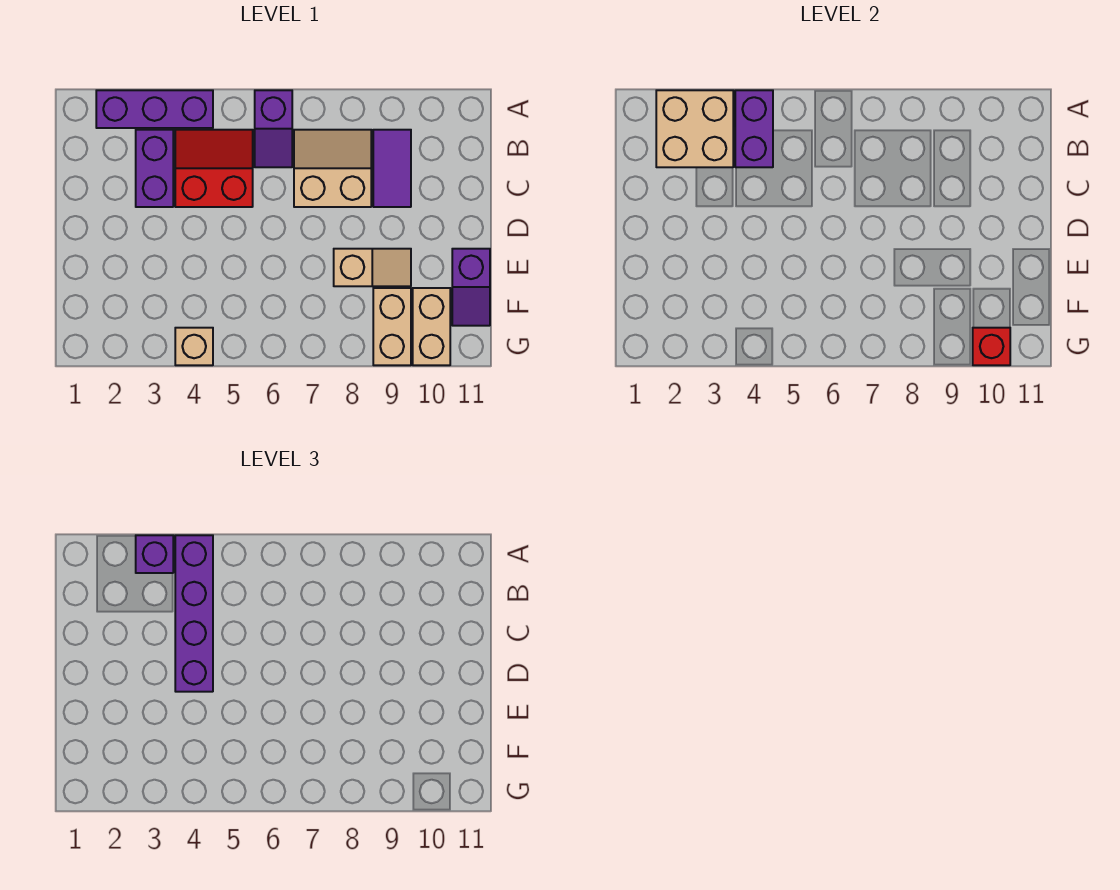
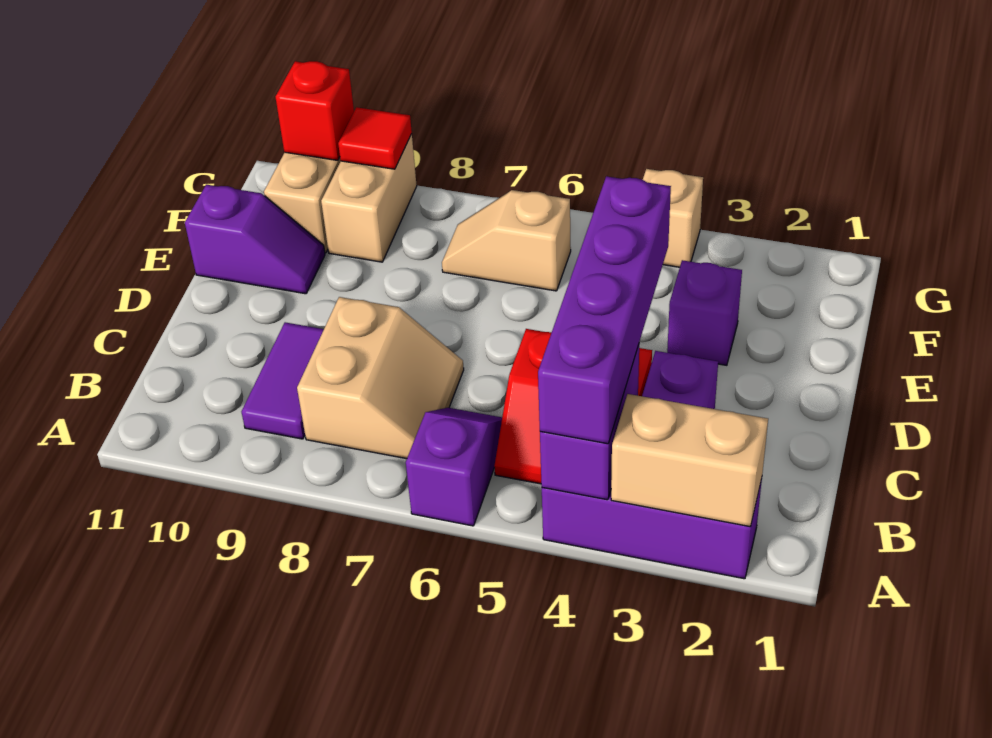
tan 2x2 brick [656,90,733,167] -> tan 1x2 brick [611,394,768,527]
purple 1x1 brick [136,535,173,573] -> purple 1x1 brick moved to [667,260,742,365]
tan 2x2 slope [294,130,371,207] -> tan 2x2 slope turned to [297,297,464,459]
tan 1x2 slope [334,249,411,286] -> tan 1x2 slope moved to [442,190,571,291]
purple 1x2 slope [452,249,490,326] -> purple 1x2 slope turned to [185,185,325,294]
none -> red 1x1 tile [338,107,412,169]

